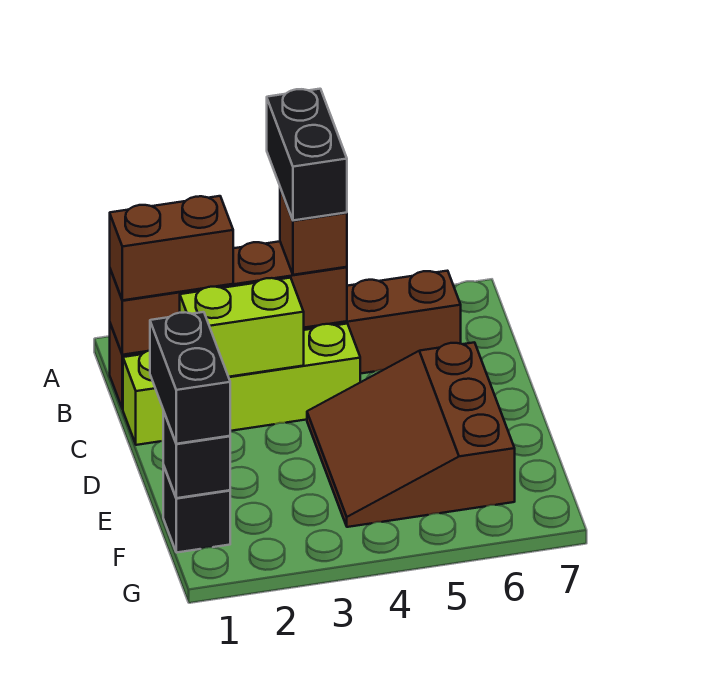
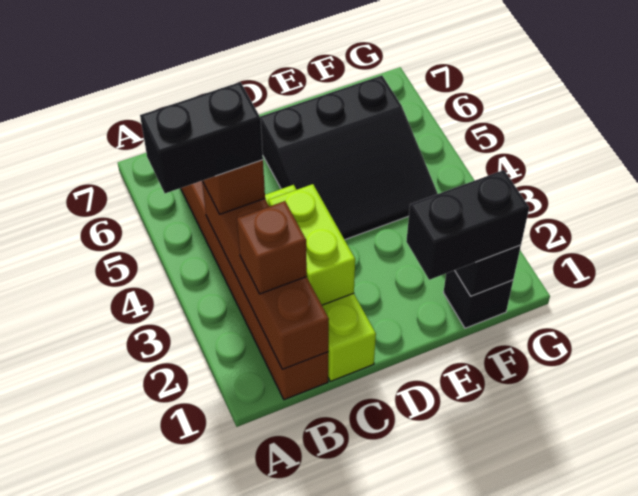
brown 1x2 brick [110,196,233,300] -> brown 1x1 brick [237,201,307,294]
brown 3x3 slope [307,342,515,527] -> black 3x3 slope [260,75,438,240]

